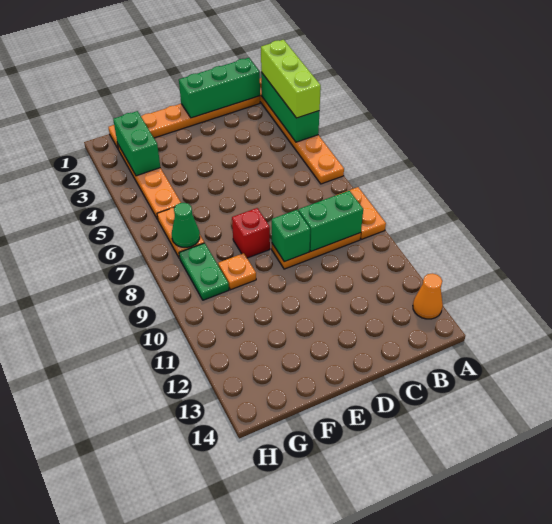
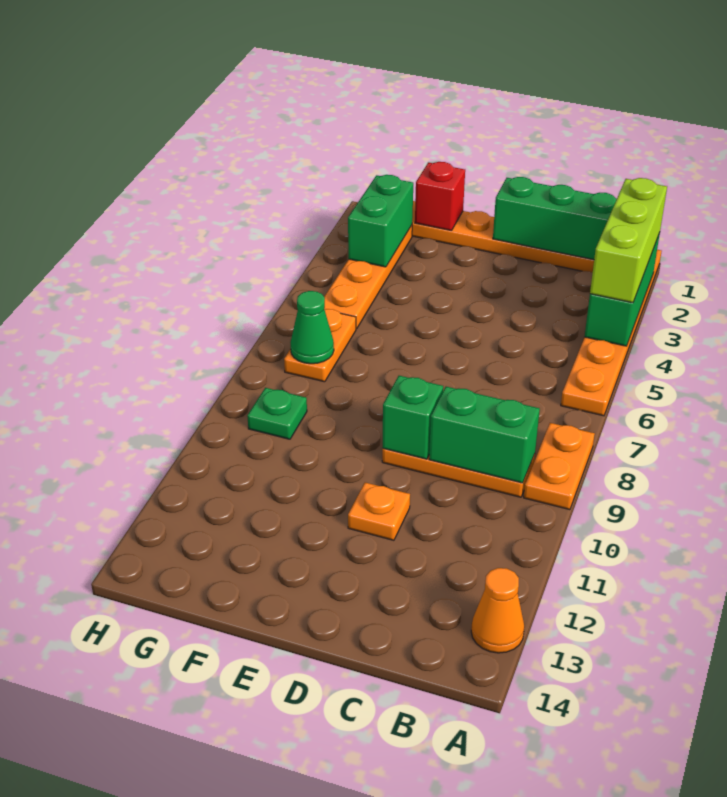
red 1x1 brick [232,208,270,258] -> red 1x1 brick moved to [415,162,465,231]
orange 1x1 plate [218,253,256,290] -> orange 1x1 plate moved to [348,482,410,540]
green 1x2 plate [179,243,229,300] -> green 1x1 plate [247,388,307,439]

